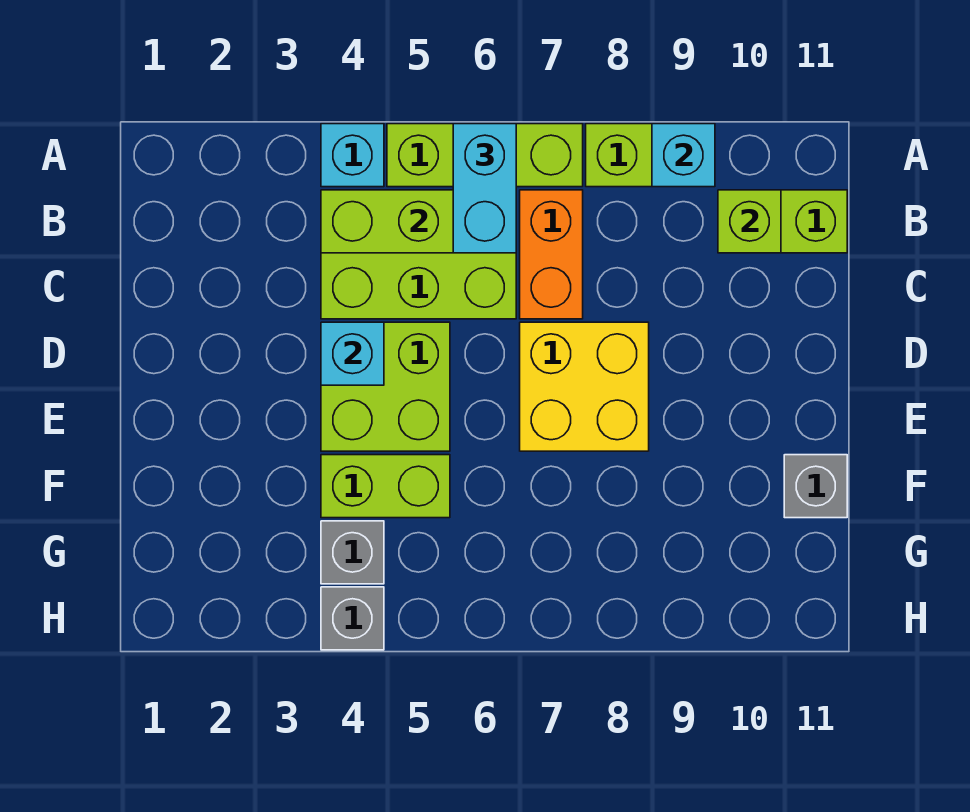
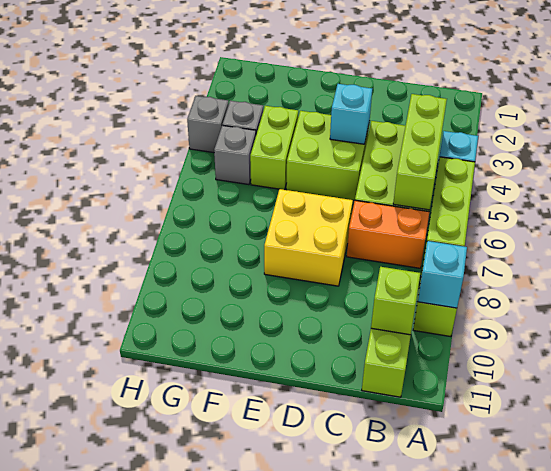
cyan 1x2 brick [453,124,516,253] -> none
grey 1x1 brick [784,455,847,518] -> grey 1x1 brick moved to [214,125,256,185]

